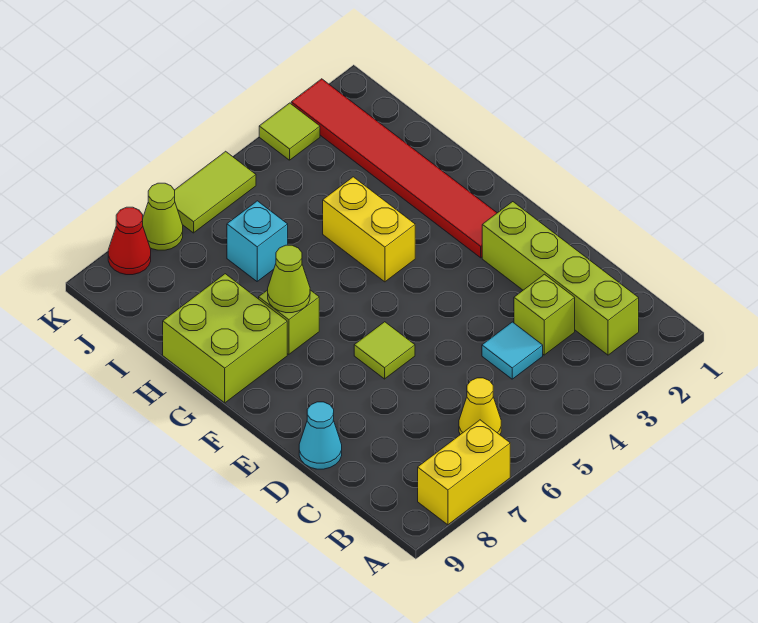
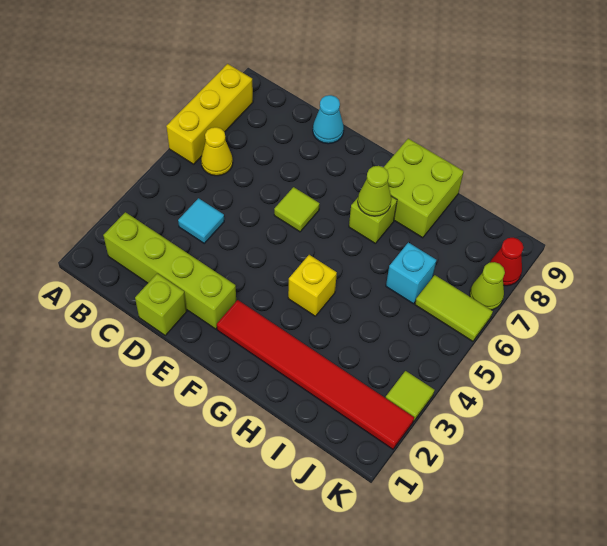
yellow 1x2 brick [418,420,510,525] -> yellow 1x3 brick [166,64,253,164]
lime 1x1 brick [514,274,575,355] -> lime 1x1 brick moved to [135,273,187,335]
yellow 1x2 brick [323,177,415,282] -> yellow 1x1 brick [288,255,337,316]
lime 1x2 tile [175,151,256,233] -> lime 1x2 tile turned to [415,275,493,341]

